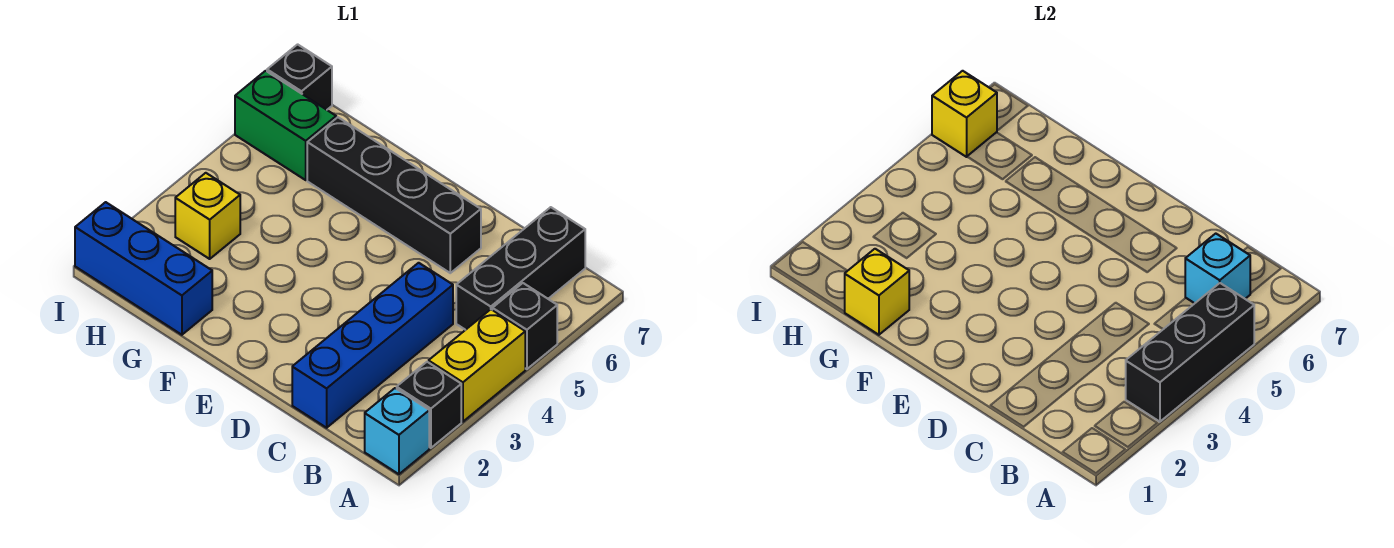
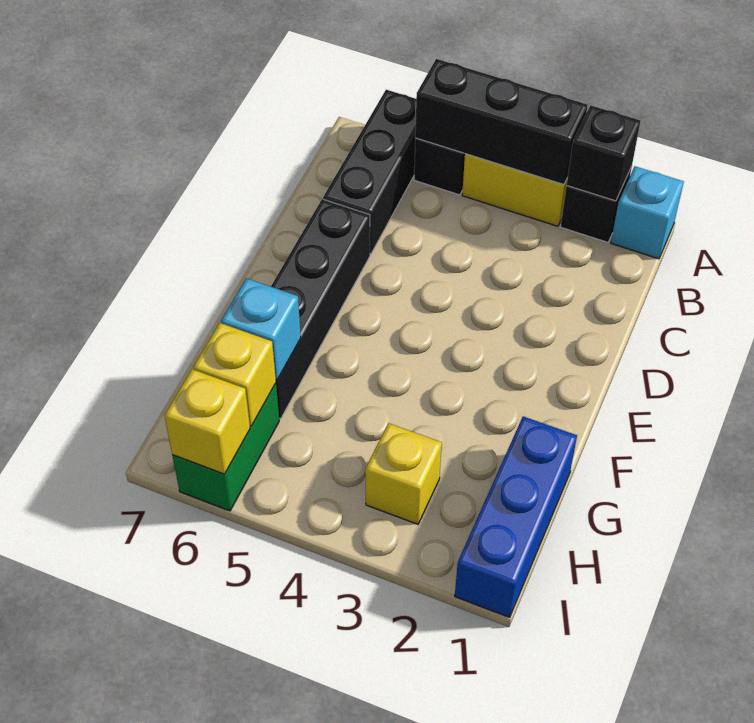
black 1x3 brick [456,207,585,330] -> black 1x3 brick turned to [323,90,416,254]
cyan 1x1 brick [1185,234,1250,303] -> cyan 1x1 brick moved to [221,278,301,380]
blue 1x4 brick [292,263,453,428] -> none
yellow 1x1 brick [845,249,909,335] -> yellow 1x1 brick moved to [193,323,276,426]
black 1x1 brick [267,44,332,110] -> black 1x1 brick moved to [567,105,640,201]

